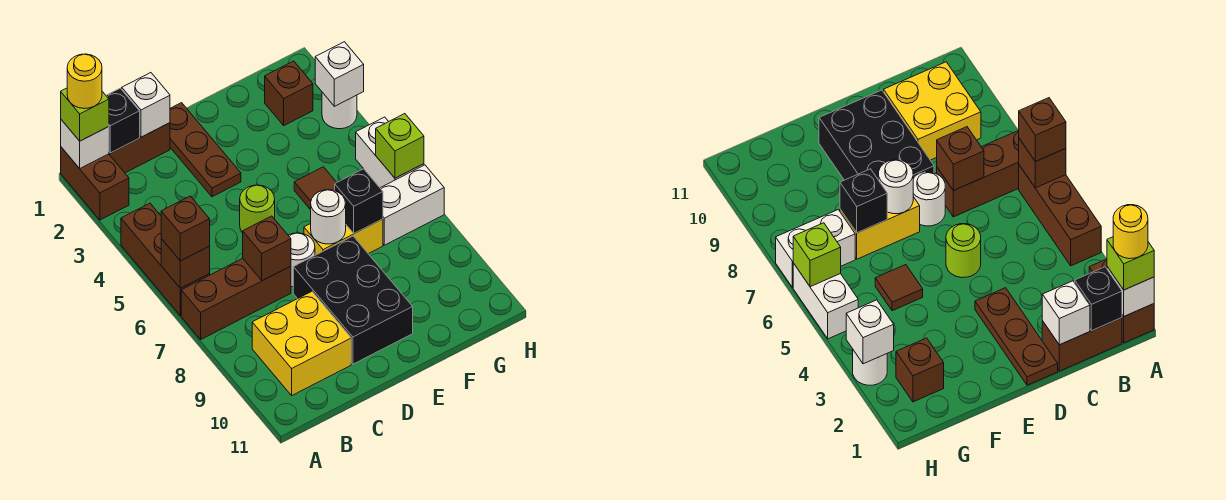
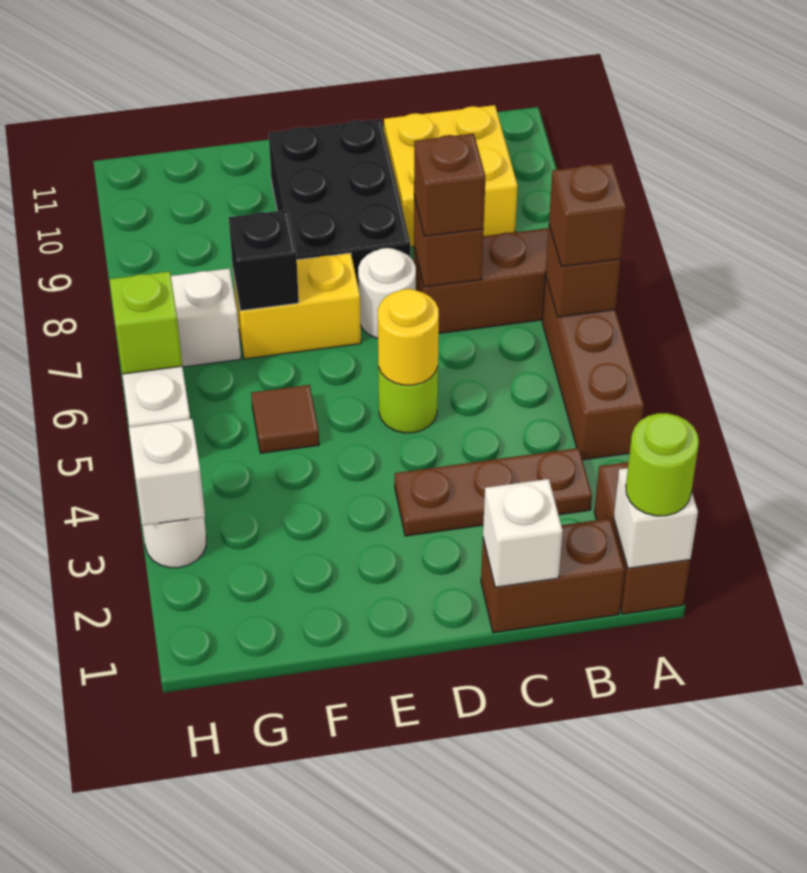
lime 1x1 brick [61,88,109,141] -> lime 1x1 round brick [626,413,699,516]
yellow 1x1 round brick [67,54,102,108] -> yellow 1x1 round brick moved to [378,289,439,385]
black 1x1 brick [106,88,140,153] -> none
brown 1x3 plate [170,103,241,197] -> brown 1x3 plate turned to [395,448,592,536]
white 1x1 round brick [311,190,346,244] -> none
brown 1x1 brick [265,61,313,125] -> brown 1x1 brick moved to [414,133,486,236]

